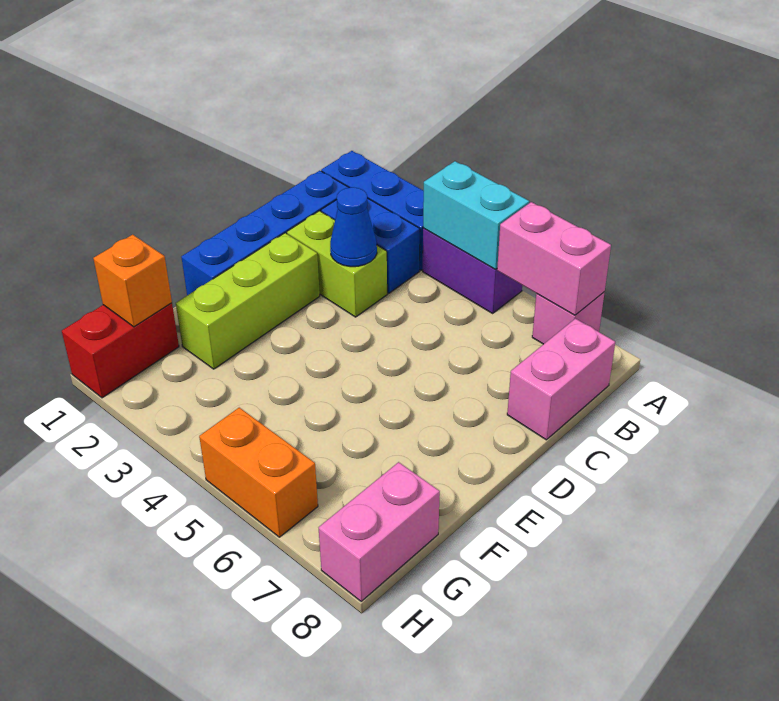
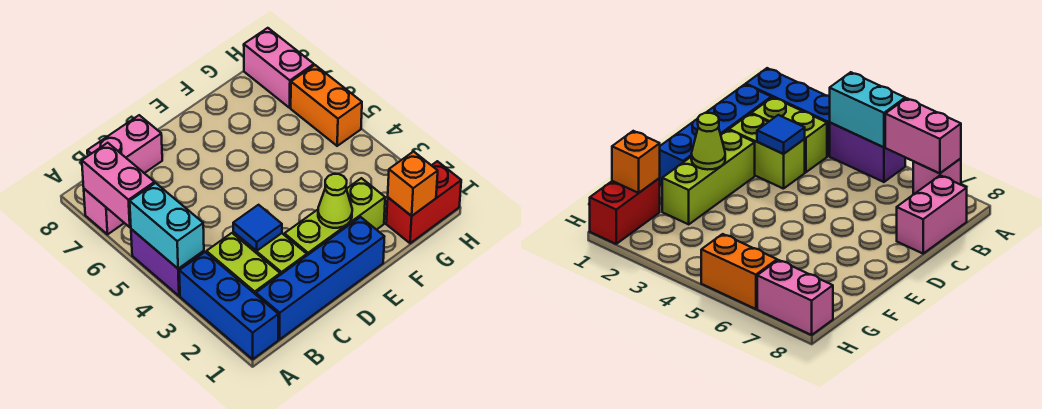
blue 1x2 brick [321,198,420,293] -> lime 1x2 brick [206,233,280,294]
blue 1x1 cone [330,187,377,267] -> blue 1x1 tile [233,205,282,251]
none -> lime 1x1 cone [318,174,352,228]
pink 1x2 brick [319,462,440,601] -> pink 1x2 brick turned to [244,28,314,108]

